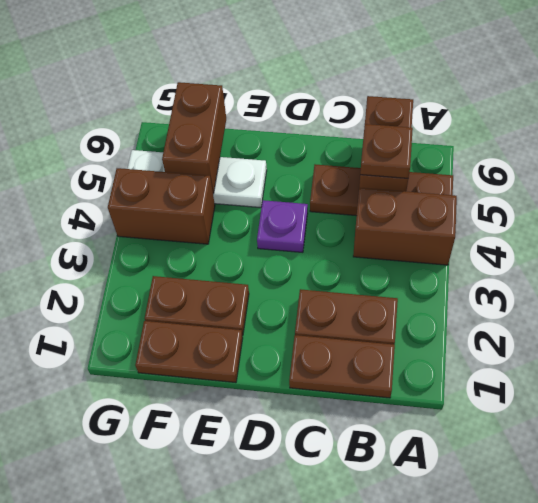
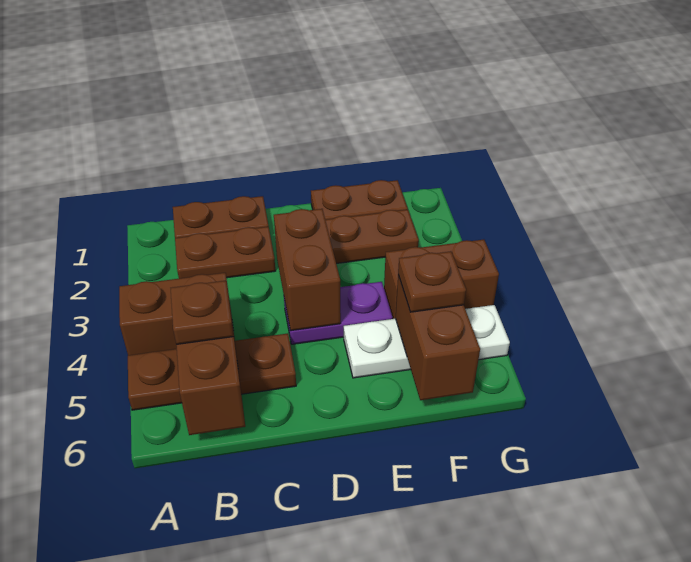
none -> brown 1x2 brick [274,209,341,331]
purple 1x1 plate [257,200,308,253] -> purple 1x2 plate [284,282,392,344]
none -> brown 1x1 plate [398,251,466,312]

